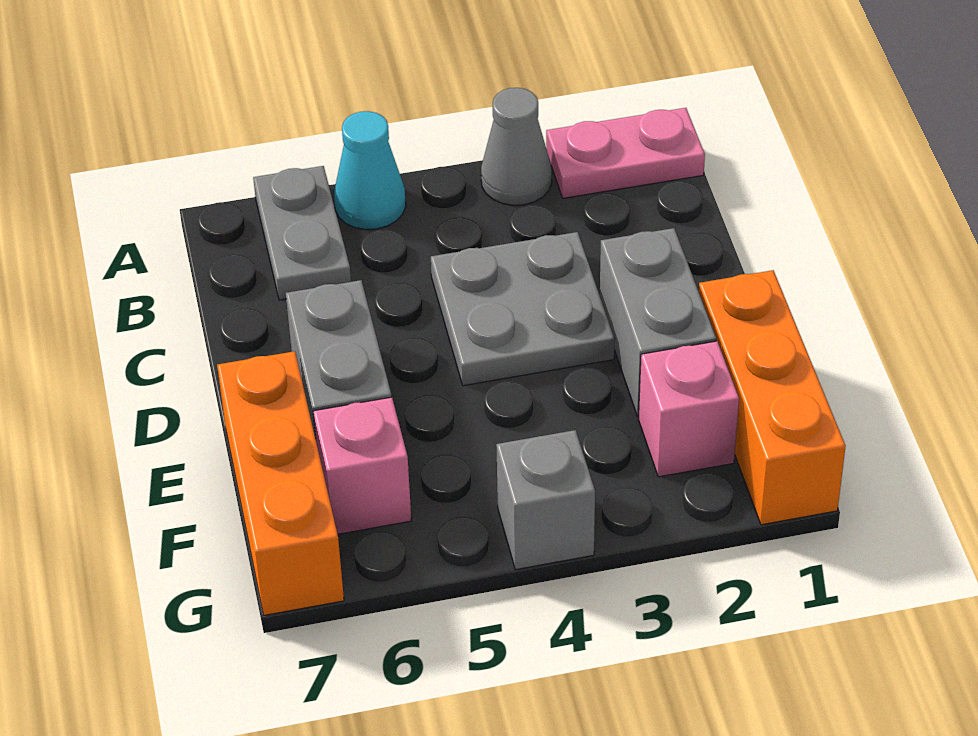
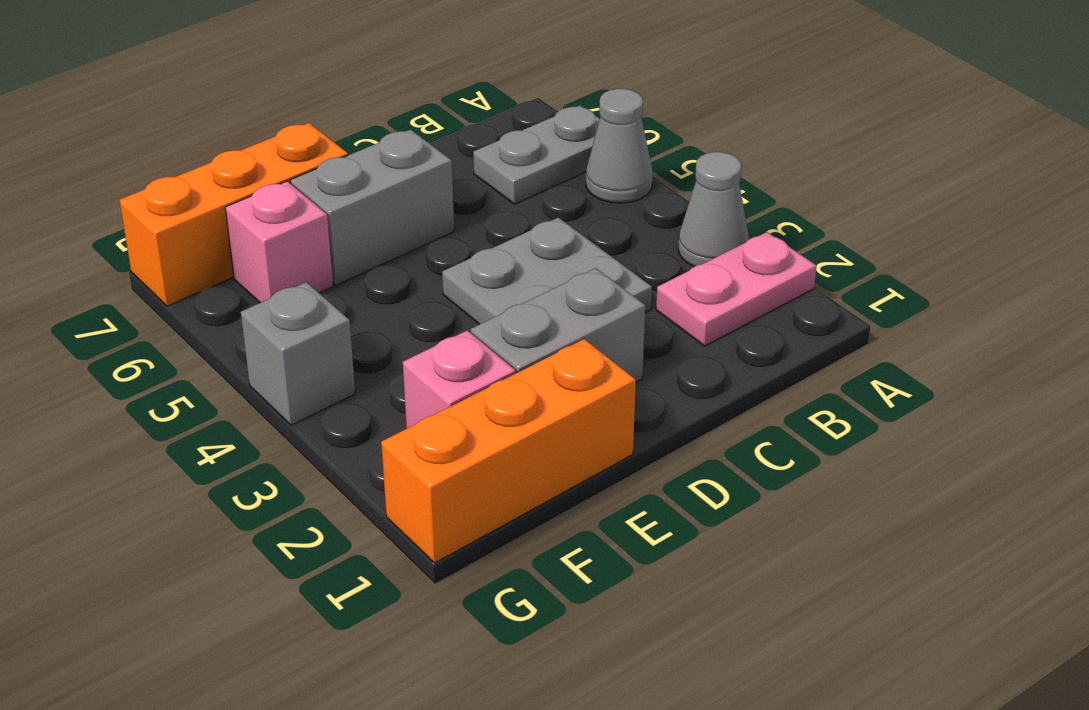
pink 1x2 plate [546,108,705,198] -> pink 1x2 plate turned to [656,232,816,346]
cyan 1x1 cone [334,111,406,230] -> grey 1x1 cone [586,89,653,203]

